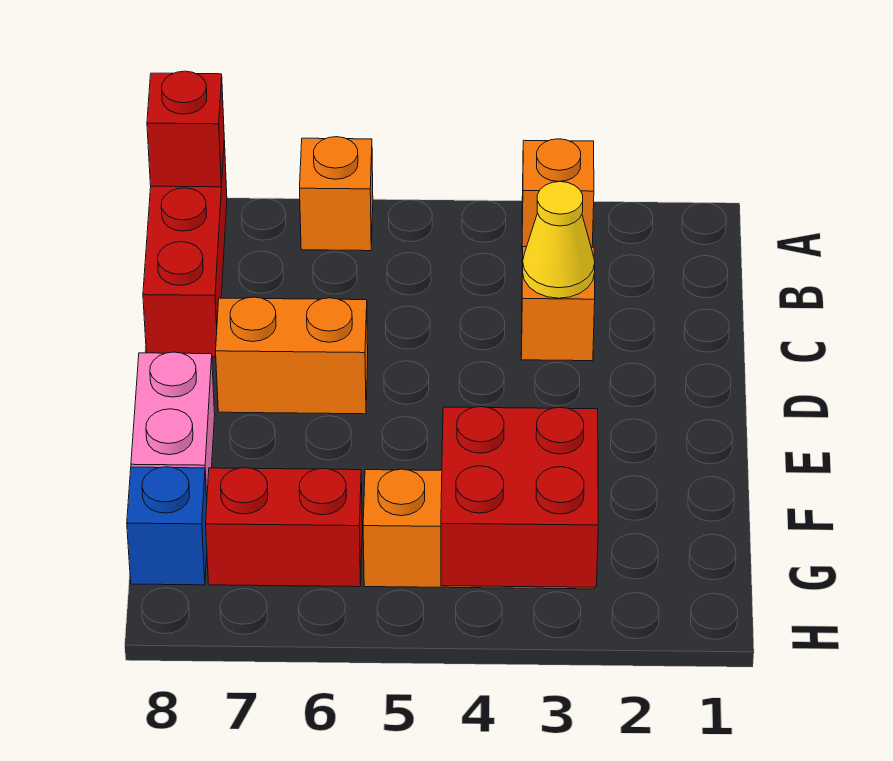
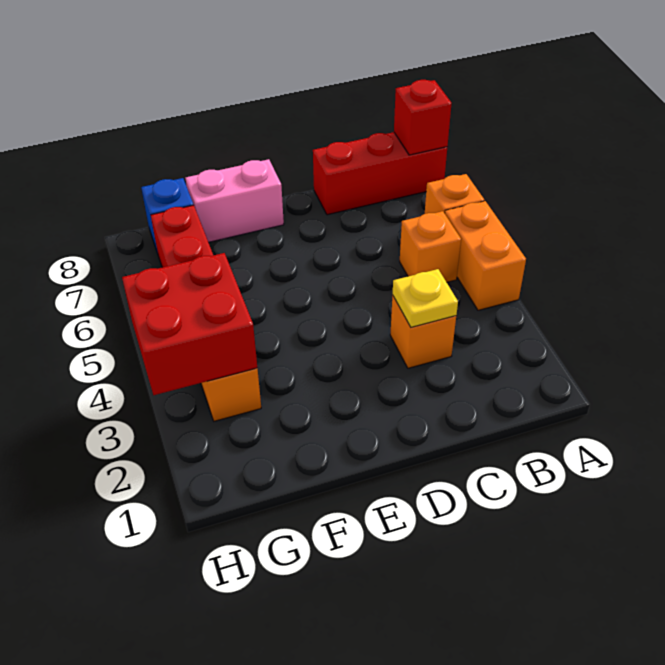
orange 1x1 brick [522,139,594,252] -> orange 1x1 brick moved to [400,211,461,282]
yellow 1x1 cone [523,182,595,298] -> yellow 1x1 plate [393,269,458,327]
orange 1x2 brick [216,297,368,414] -> orange 1x2 brick moved to [445,201,526,310]

